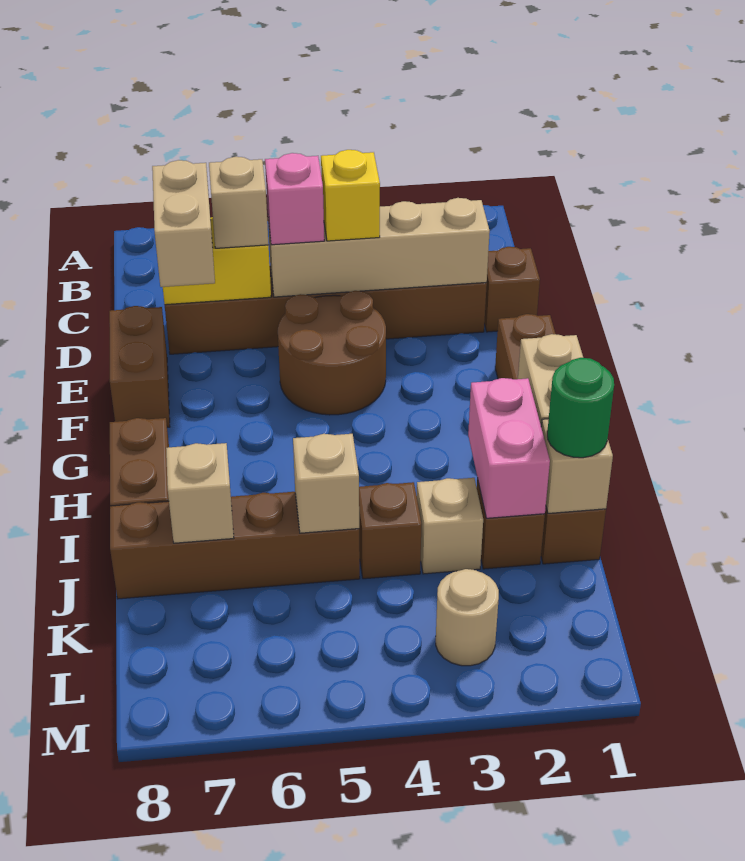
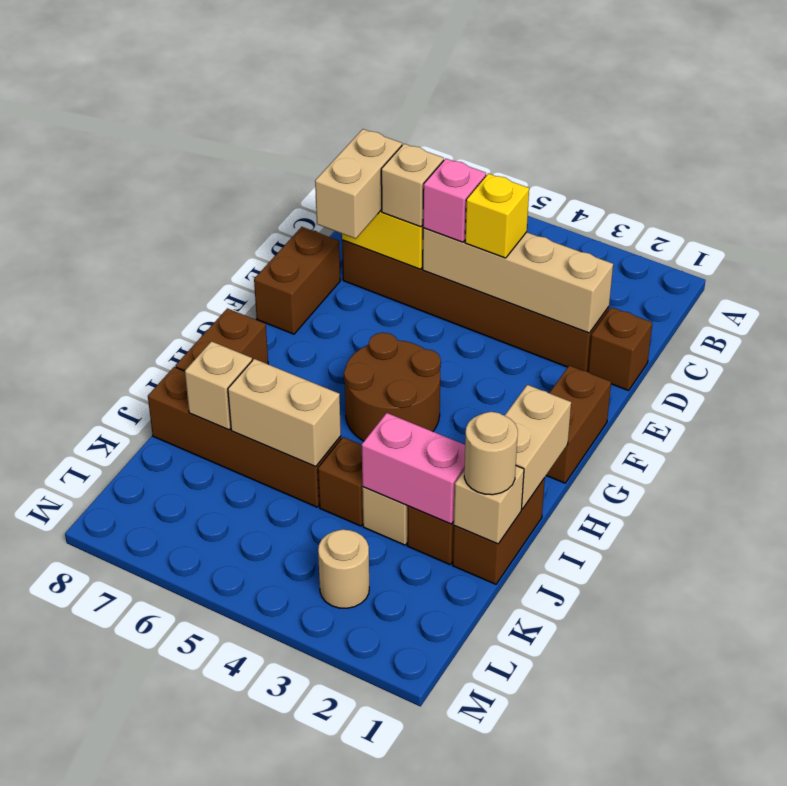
brown 2x2 round brick [278,291,386,415] -> brown 2x2 round brick moved to [344,333,441,441]
pink 1x2 brick [468,378,550,518] -> pink 1x2 brick turned to [362,413,465,524]
green 1x1 round brick [547,358,614,458] -> tan 1x1 round brick [464,412,518,495]
tan 1x1 brick [293,434,359,533] -> tan 1x2 brick [228,359,341,467]

